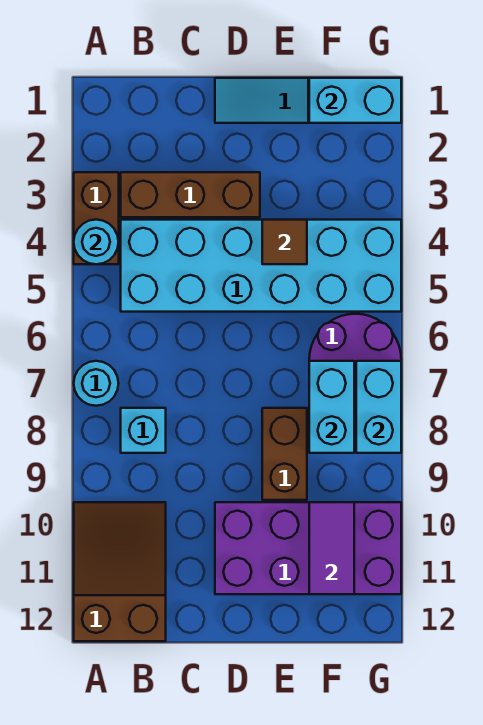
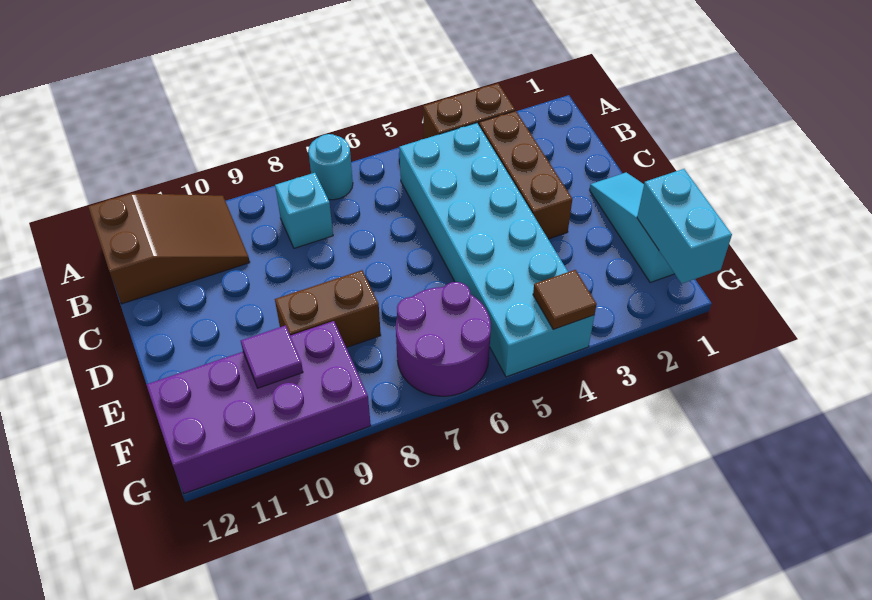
cyan 1x1 round brick [74,220,119,264] -> none
purple 2x4 brick [215,502,401,594] -> purple 2x4 brick turned to [146,321,371,494]
brown 1x1 tile [262,220,307,264] -> brown 1x1 tile moved to [533,270,597,329]
cyan 1x2 brick [309,361,354,453] -> none
purple 1x2 tile [309,502,354,594] -> purple 1x1 tile [241,325,303,388]
cyan 1x2 brick [356,361,401,453] -> none

